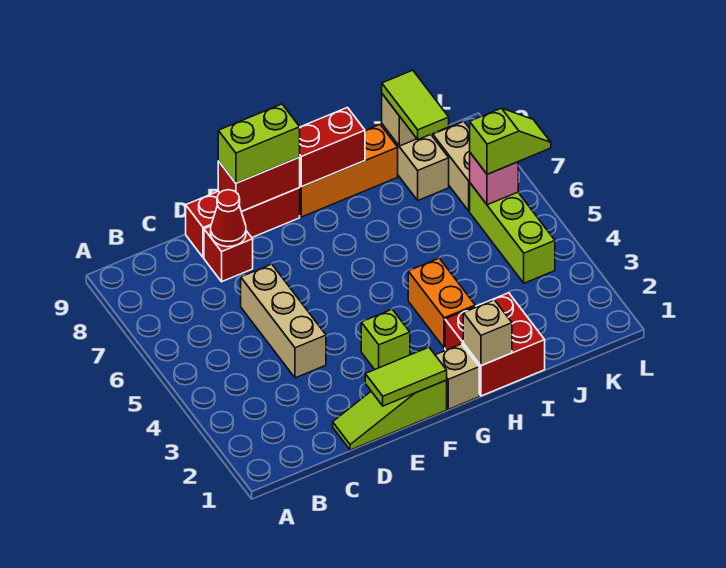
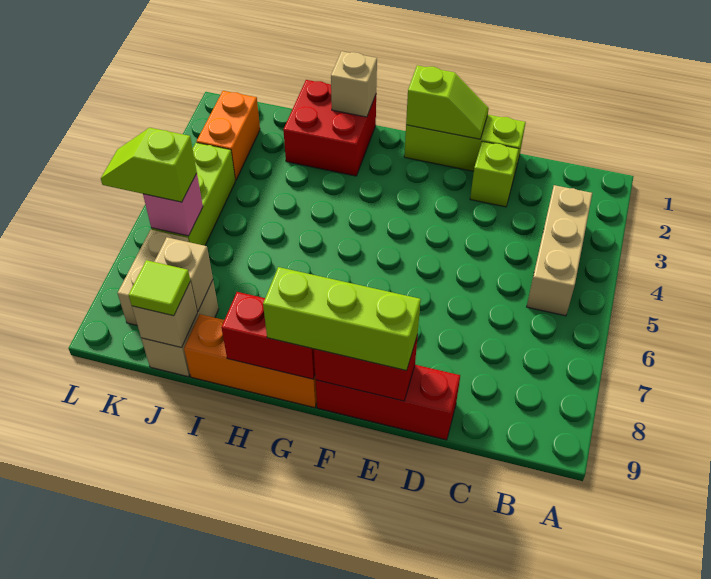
lime 1x3 slope [333,380,447,450] -> lime 1x3 brick [404,115,526,175]
tan 1x3 brick [241,264,326,378] -> tan 1x3 brick moved to [527,185,592,316]
red 1x1 brick [204,226,253,282] -> none
red 1x1 cone [211,190,246,247] -> none
lime 1x2 tile [365,347,447,406] -> lime 1x2 slope [406,65,489,139]
lime 1x2 brick [218,104,300,183] -> lime 1x3 brick [263,267,421,371]
lime 1x1 brick [361,309,410,370] -> lime 1x1 brick moved to [470,142,519,207]
tan 1x1 brick [435,344,479,409] -> tan 1x1 brick moved to [154,237,213,312]
orange 1x2 brick [408,258,475,348] -> orange 1x2 brick moved to [197,91,260,180]
lime 1x2 tile [382,70,449,139] -> lime 1x1 tile [129,260,190,316]

